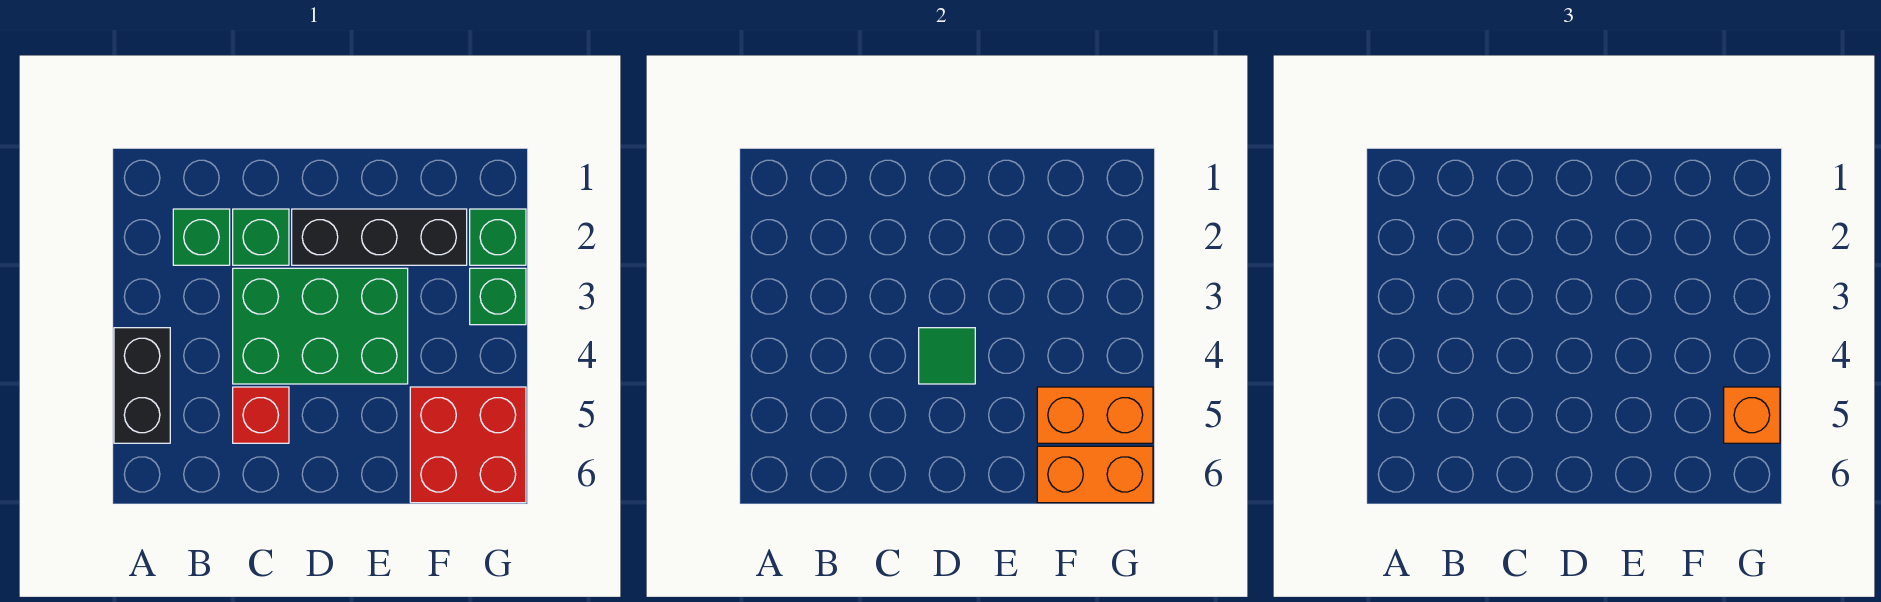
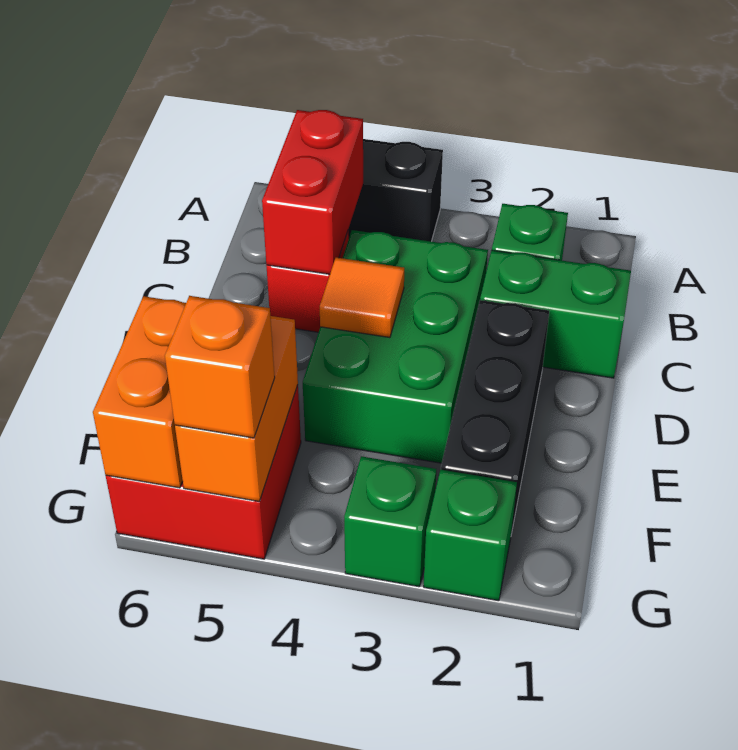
none -> red 1x2 brick [262,110,363,274]
green 1x1 brick [233,209,289,265] -> green 1x2 brick [480,250,631,378]
green 1x1 tile [919,328,975,384] -> orange 1x1 tile [320,258,404,338]

